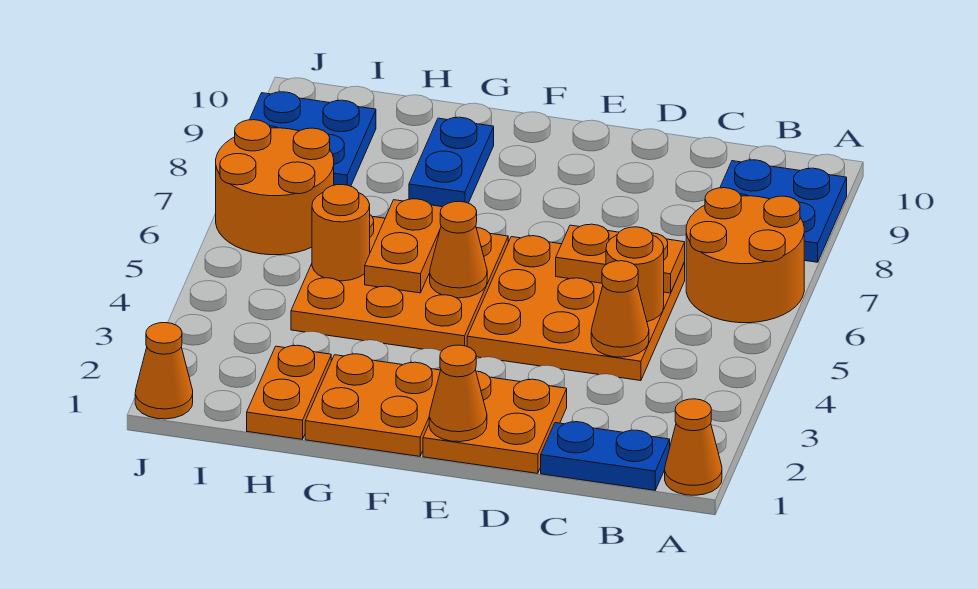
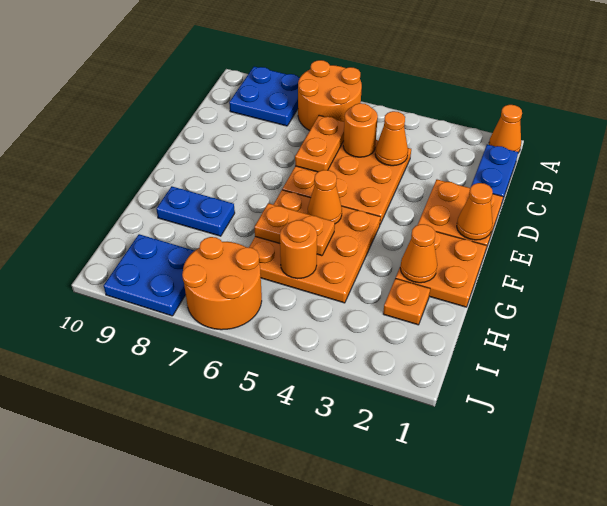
orange 1x2 plate [247,345,331,439] -> orange 1x1 plate [383,278,430,325]
orange 1x1 cone [135,323,193,419] -> orange 1x1 cone moved to [400,224,437,283]

